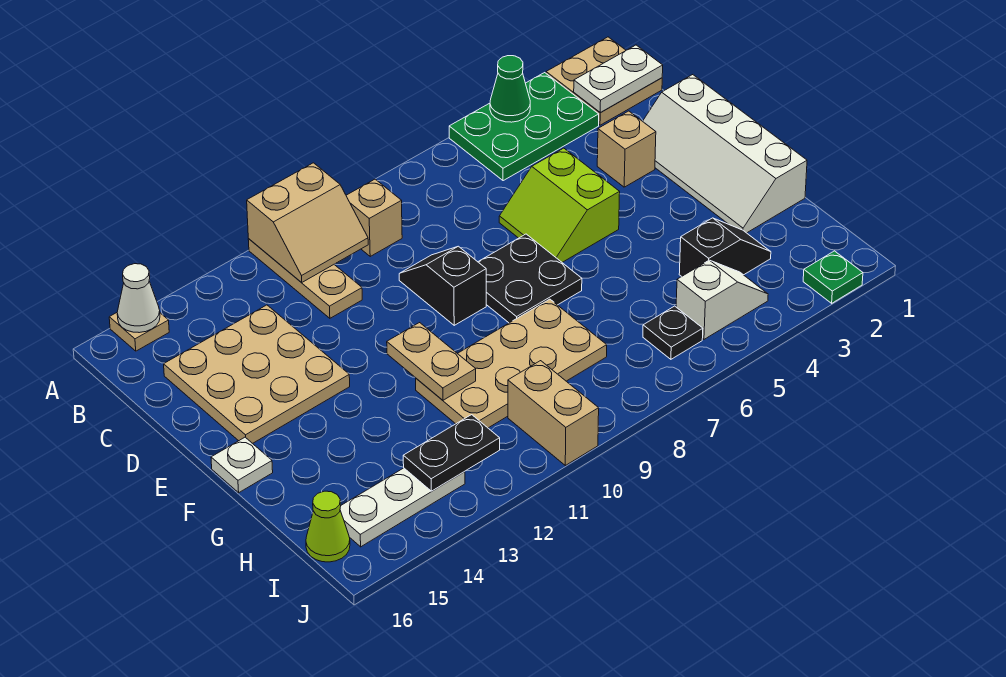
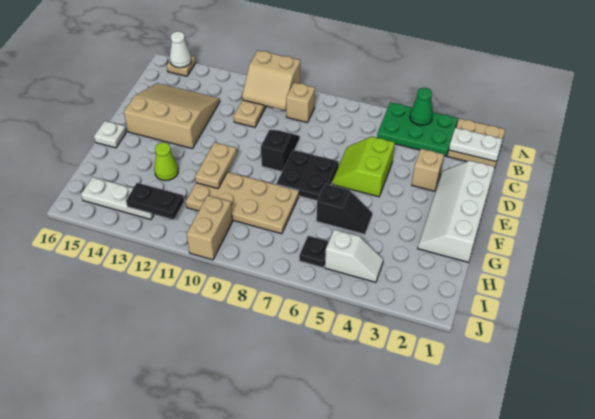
tan 3x3 plate [164,305,350,443] -> tan 3x3 slope [124,83,220,149]
black 1x2 slope [679,218,771,277] -> black 1x2 slope moved to [316,184,372,235]
lime 1x1 cone [306,491,350,562] -> lime 1x1 cone moved to [154,142,178,181]
green 1x1 plate [803,251,863,303] -> none

